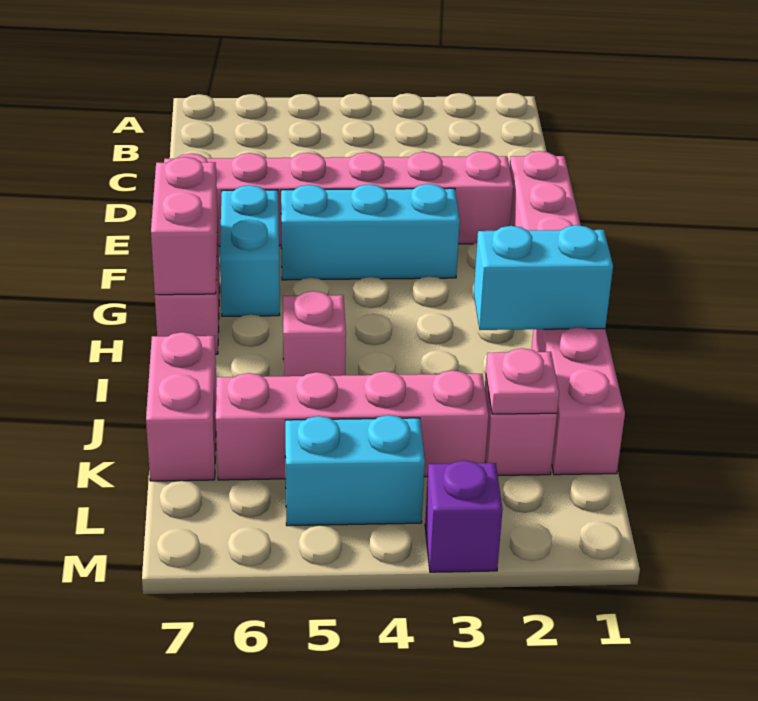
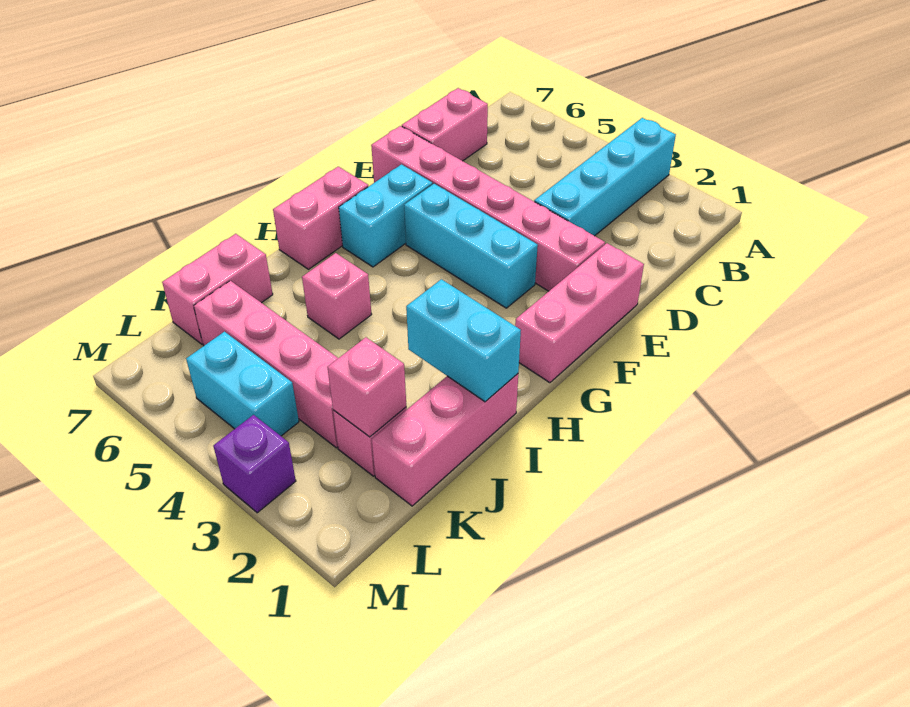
none -> cyan 1x4 brick [534,118,676,236]
pink 1x2 brick [151,157,218,295] -> pink 1x2 brick moved to [402,88,488,161]
pink 1x1 plate [486,348,559,414] -> pink 1x1 brick [327,337,406,437]

